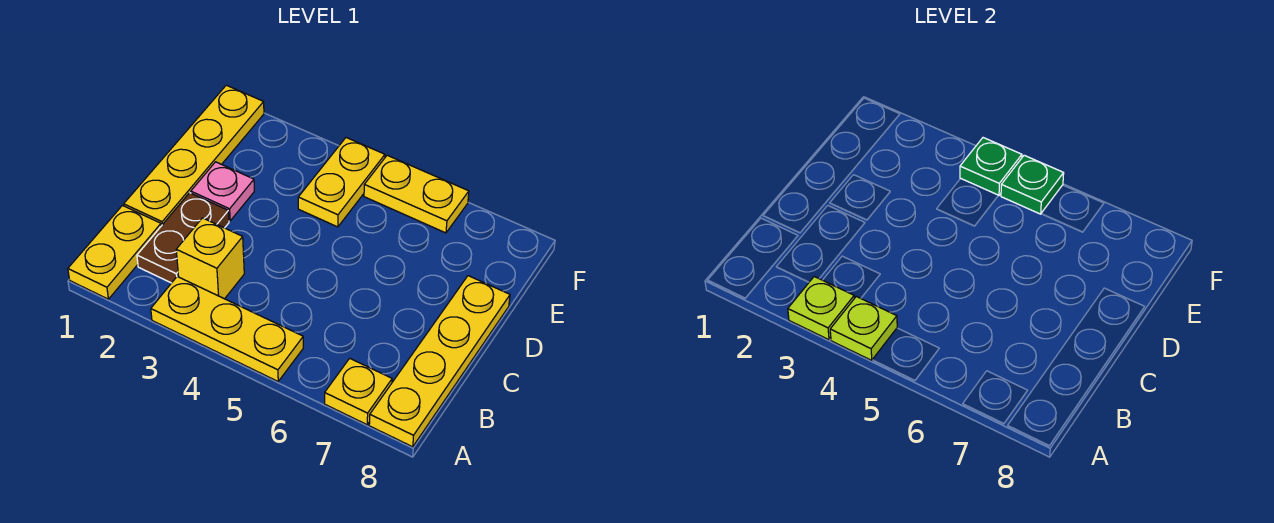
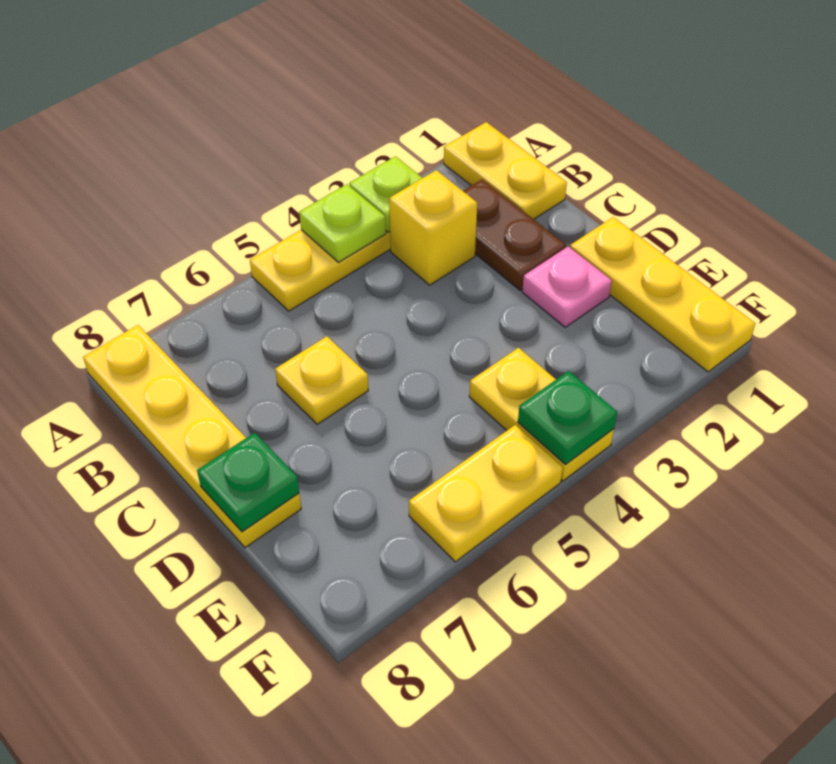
yellow 1x1 plate [325,358,392,425] -> yellow 1x1 plate moved to [275,336,368,424]
yellow 1x4 plate [124,85,264,226] -> yellow 1x3 plate [570,217,755,372]
green 1x1 plate [1001,155,1064,214] -> green 1x1 plate moved to [197,433,299,532]

